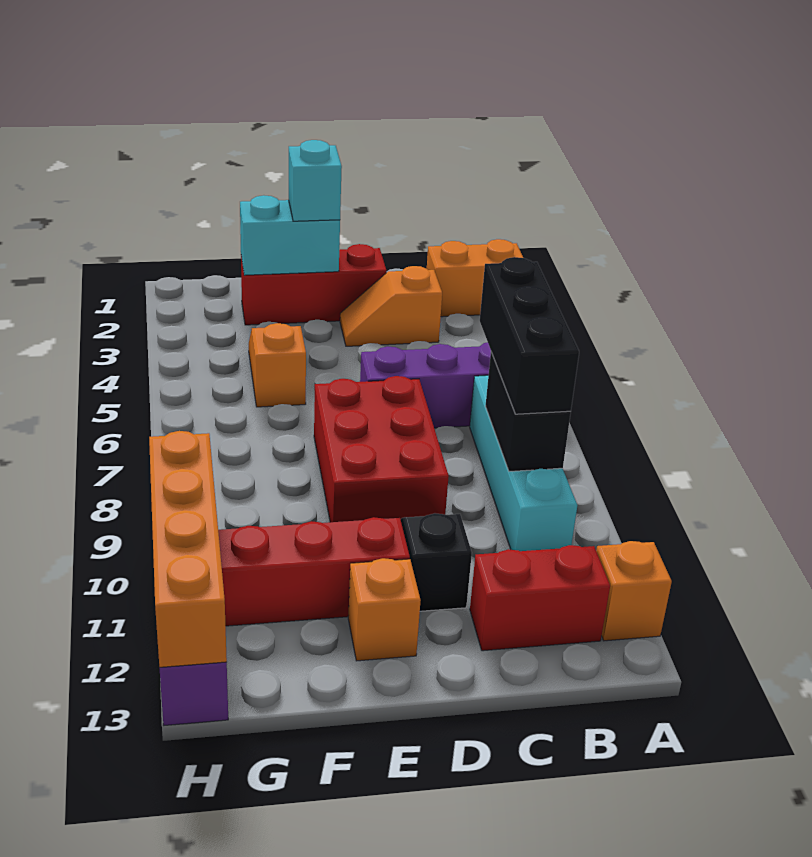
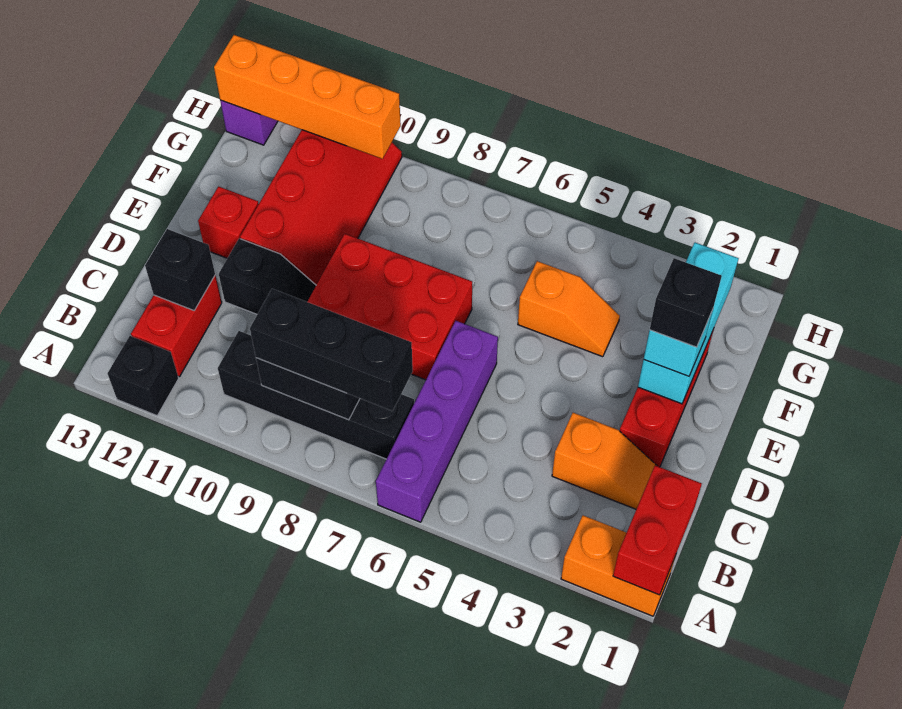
none -> red 1x2 brick [613,465,702,595]
orange 1x2 brick [427,239,523,317] -> orange 1x2 brick turned to [561,515,676,616]
orange 1x1 brick [596,541,672,641] -> black 1x1 brick [108,336,179,416]
cyan 1x4 brick [470,375,577,551] -> black 1x4 brick [218,331,414,459]
orange 1x2 slope [340,266,442,346] -> orange 1x2 slope turned to [552,413,657,509]
none -> black 1x1 brick [145,229,215,310]
cyan 1x2 brick [240,195,340,275] -> cyan 1x3 brick [638,243,739,404]
none -> black 1x1 brick [650,258,722,347]
orange 1x1 brick [348,558,421,661] -> red 1x1 brick [198,187,259,258]

